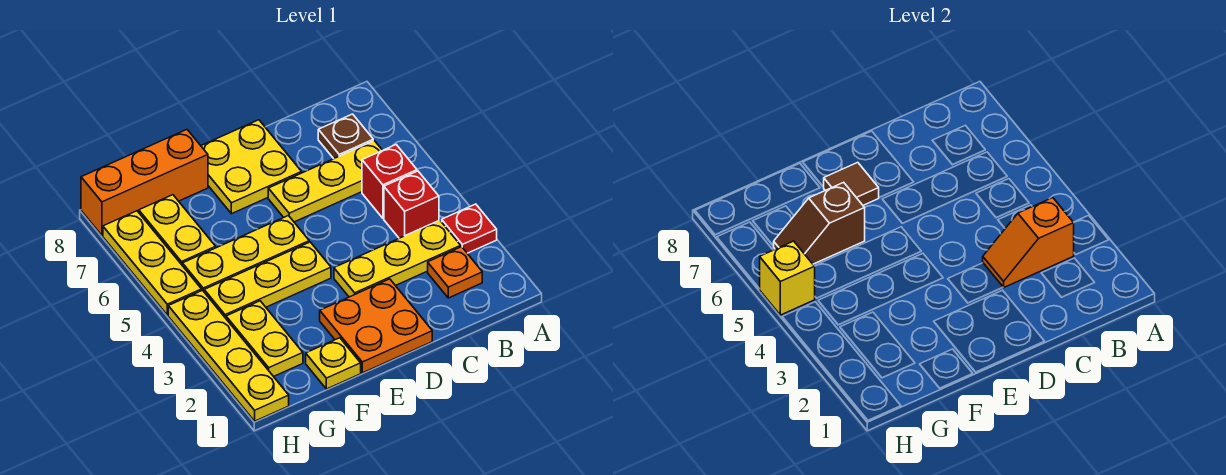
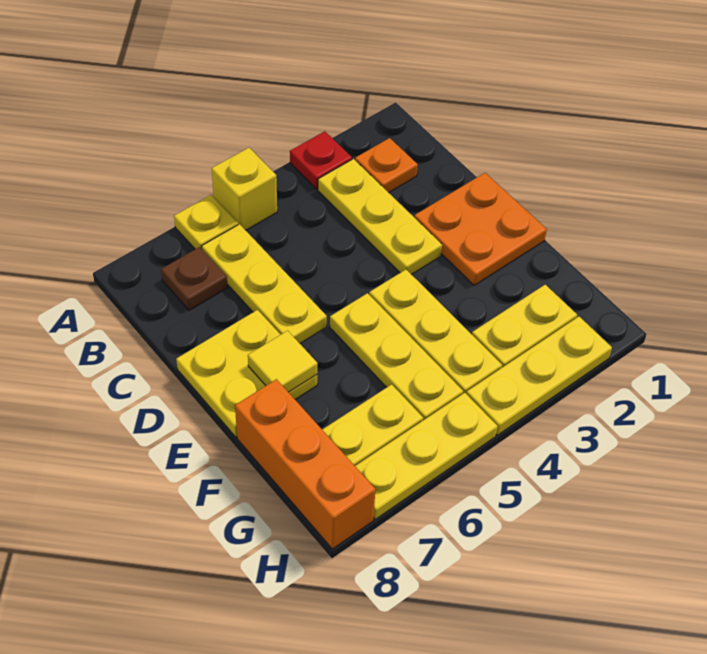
orange 1x2 slope [983,198,1074,287] -> none
red 1x1 brick [384,171,439,238] -> none
red 1x1 brick [362,145,417,218] -> none
brown 1x1 tile [824,162,879,205] -> yellow 1x1 tile [248,331,317,392]
yellow 1x1 plate [306,338,361,389] -> yellow 1x1 plate moved to [174,195,238,249]
brown 1x2 slope [774,182,865,264] -> none
yellow 1x4 plate [168,290,289,421] -> yellow 1x3 plate [466,317,612,435]
yellow 1x1 brick [760,241,815,315] -> yellow 1x1 brick moved to [212,148,277,230]

